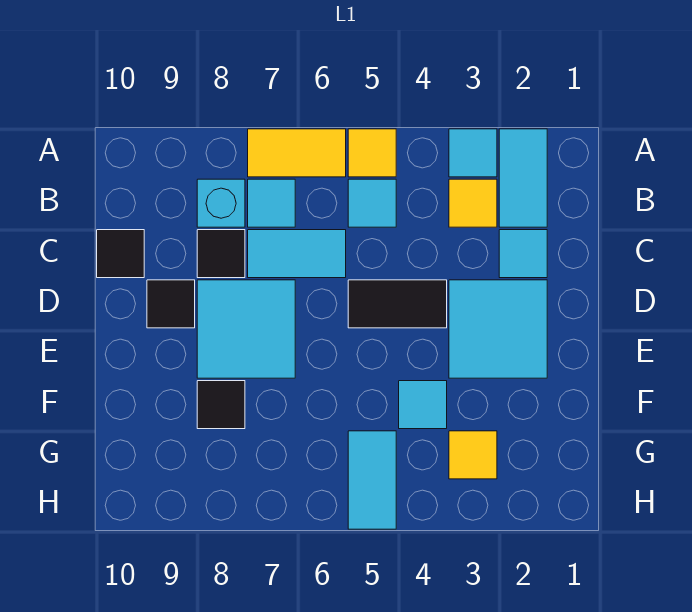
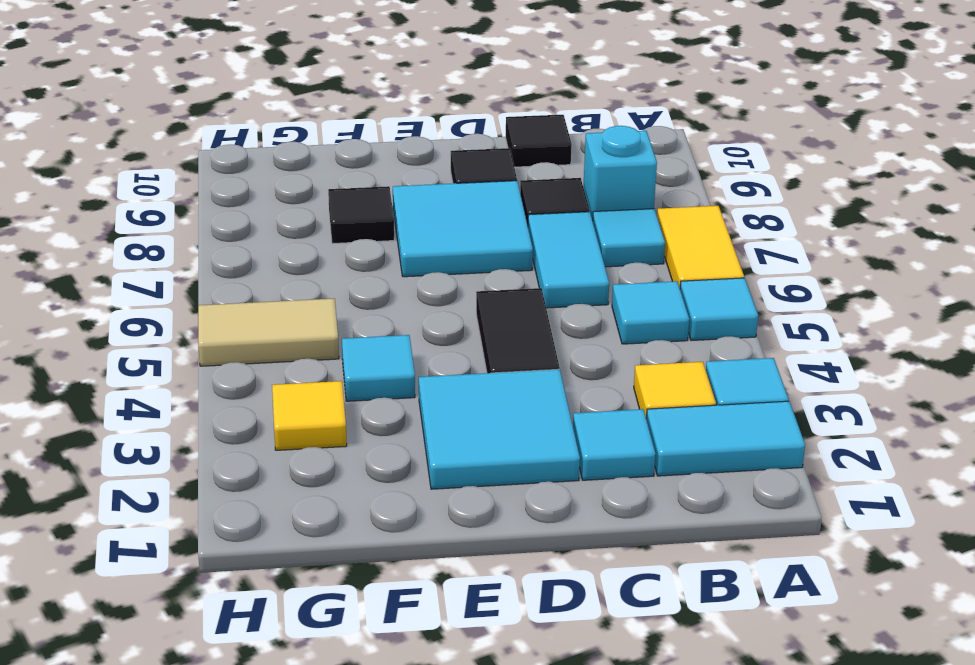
yellow 1x1 tile [348,129,396,177] -> cyan 1x1 tile [680,278,758,340]
cyan 1x2 tile [348,431,396,529] -> tan 1x2 tile [198,298,339,366]

